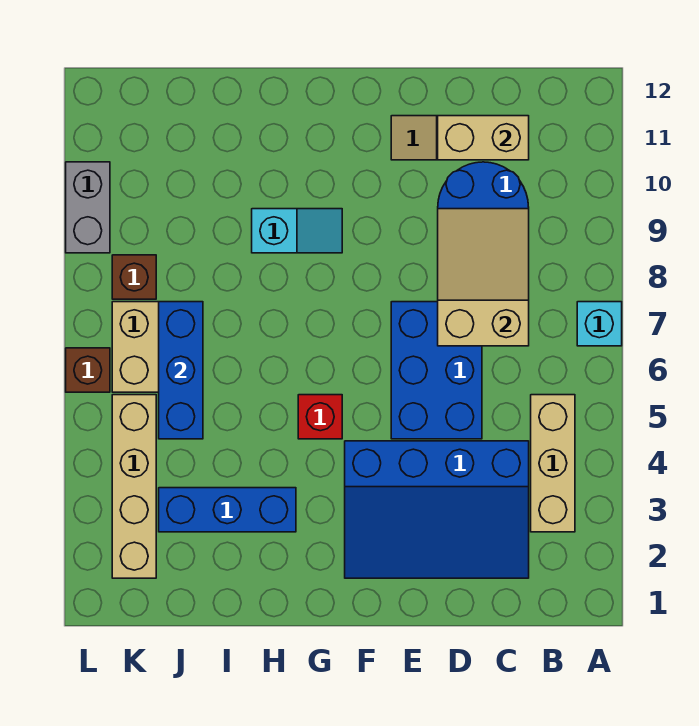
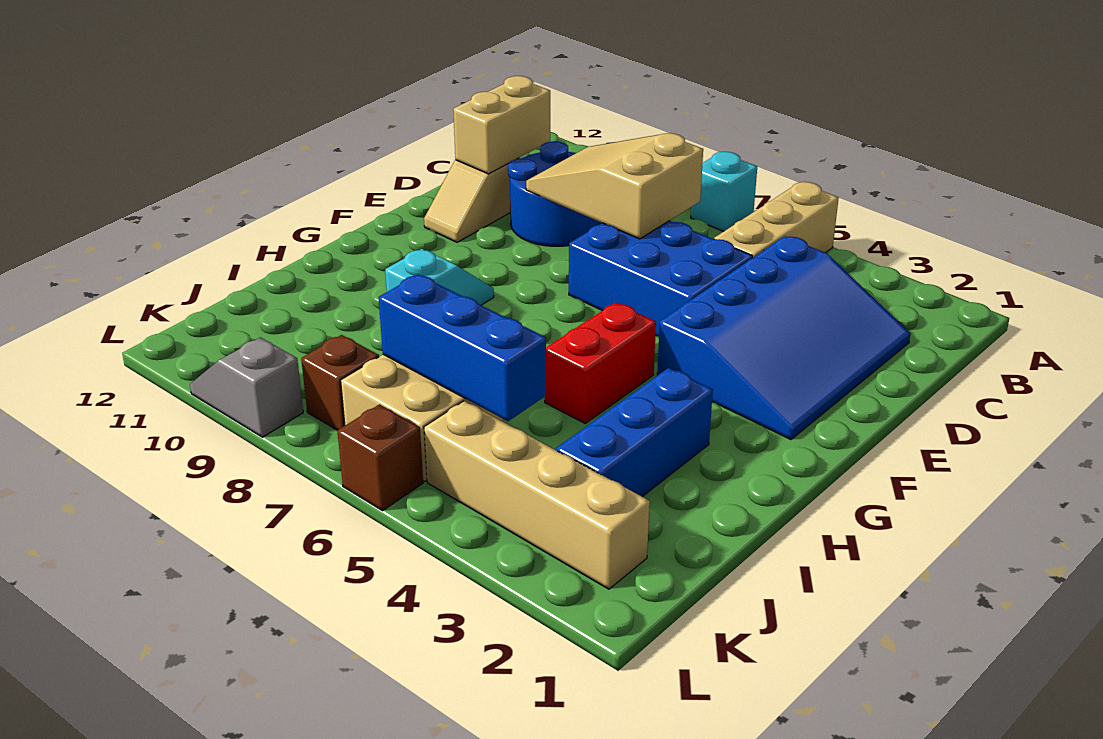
tan 1x3 brick [531,395,575,532] -> tan 1x3 brick turned to [714,182,839,257]
red 1x1 brick [298,395,342,439] -> red 1x2 brick [545,303,656,423]
grey 1x2 brick [66,162,110,253] -> grey 1x2 slope [190,337,303,437]

